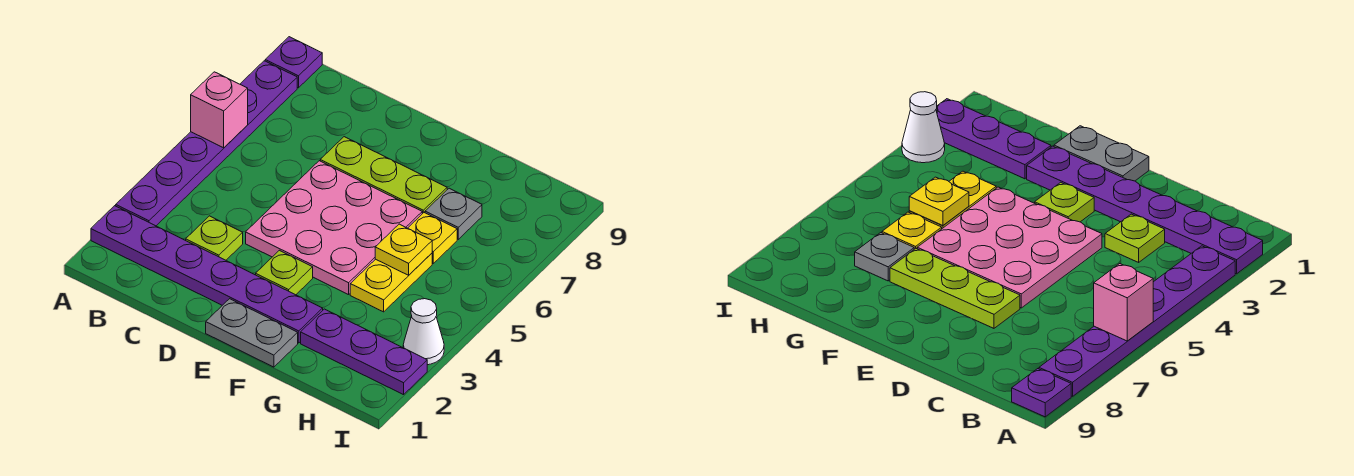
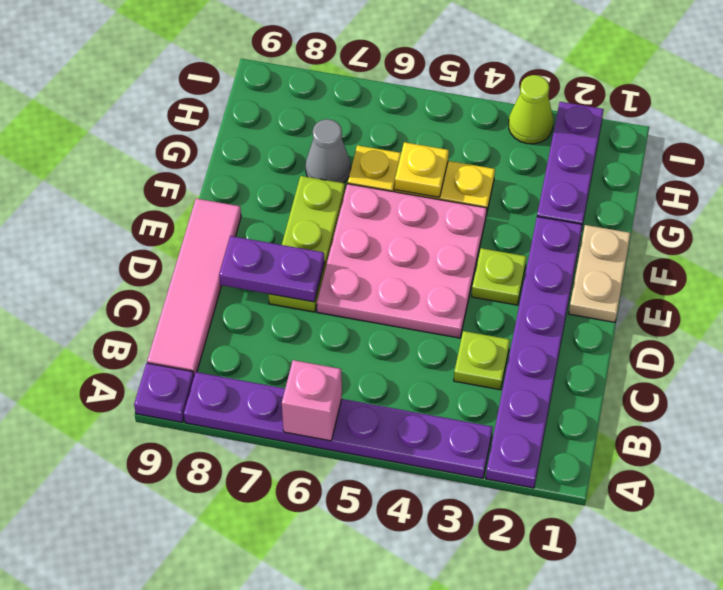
none -> pink 1x4 tile [147,199,241,376]
none -> purple 1x2 plate [219,236,325,302]
grey 1x2 plate [206,299,298,367] -> tan 1x2 plate [569,225,631,322]
grey 1x1 plate [425,188,482,239] -> grey 1x1 cone [306,119,351,183]
white 1x1 cone [403,299,444,365] -> lime 1x1 cone [509,75,553,144]

